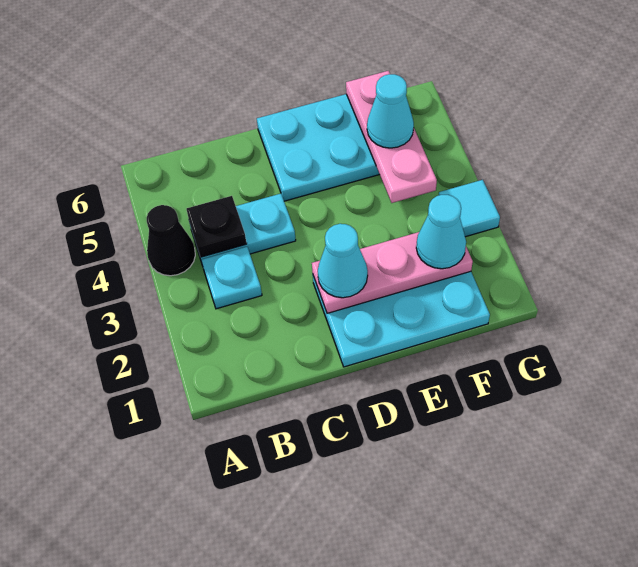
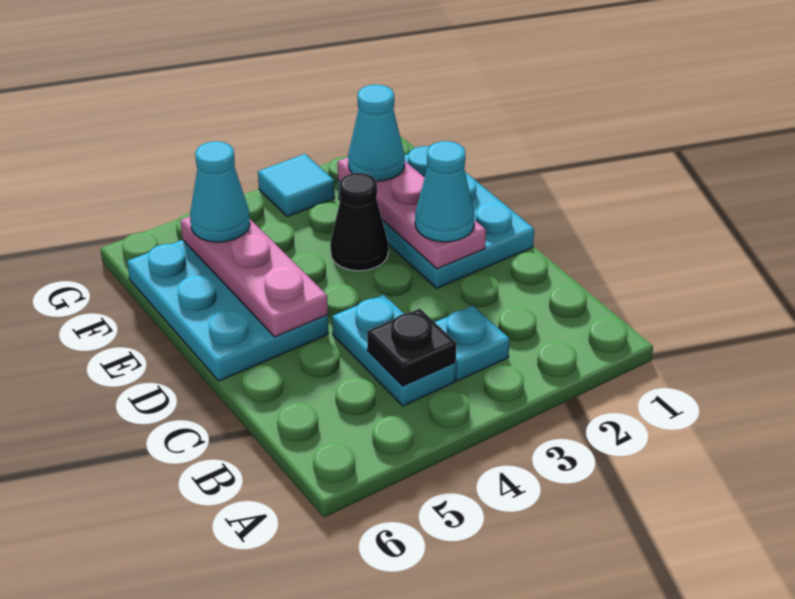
black 1x1 cone [146,205,195,276] -> black 1x1 cone moved to [330,173,388,271]
pink 1x3 plate [346,71,437,203] -> pink 1x3 plate turned to [180,217,328,337]

